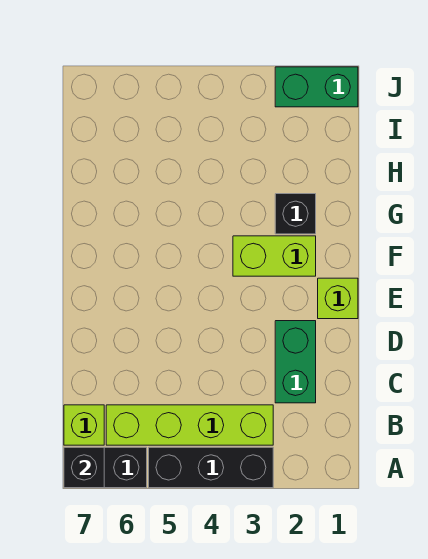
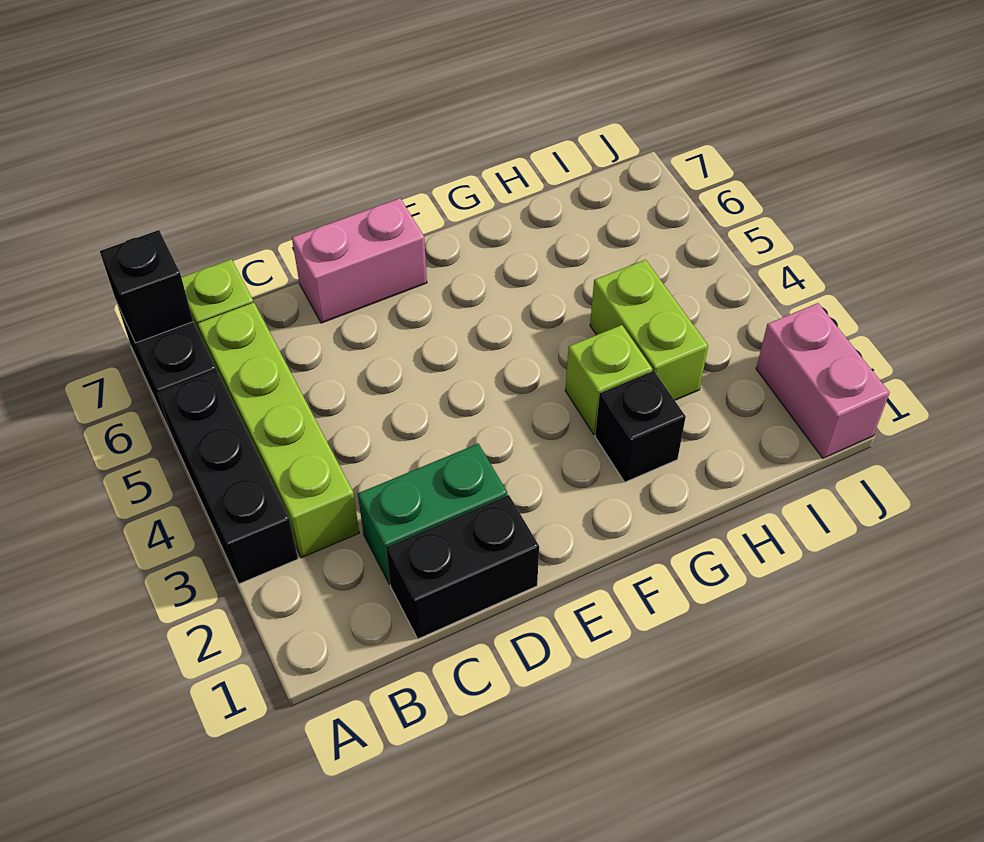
none -> black 1x2 brick [386,495,539,639]
none -> pink 1x2 brick [292,198,427,323]
lime 1x1 brick [318,278,358,319] -> lime 1x1 brick moved to [565,325,652,434]
lime 1x2 brick [233,236,316,276] -> lime 1x2 brick moved to [590,260,708,400]
green 1x2 brick [275,67,358,107] -> pink 1x2 brick [756,303,890,458]

